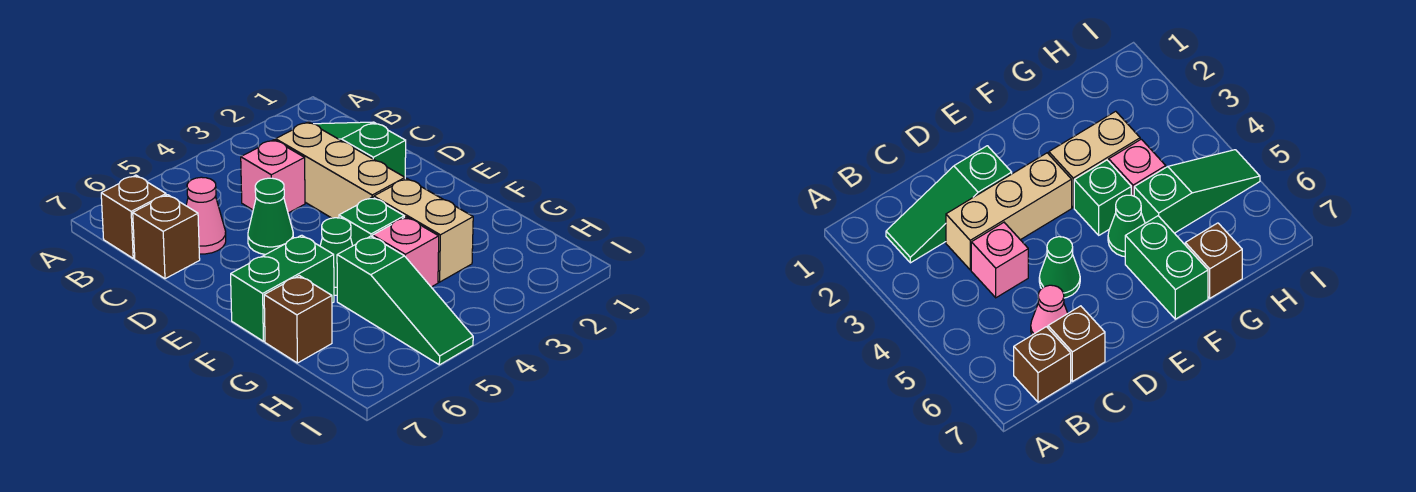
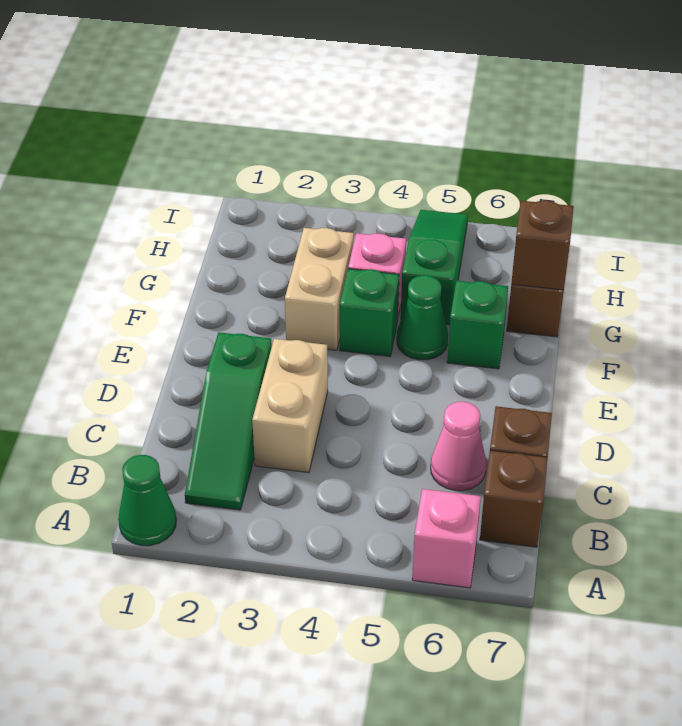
tan 1x3 brick [276,122,405,218] -> tan 1x2 brick [252,339,328,473]
pink 1x1 brick [241,140,305,213] -> pink 1x1 brick moved to [412,489,481,588]
green 1x1 cone [248,178,293,255] -> green 1x1 cone moved to [118,455,176,546]
green 1x2 brick [231,235,334,341] -> green 1x1 brick [447,281,508,369]
none -> brown 1x1 brick [511,200,574,290]

